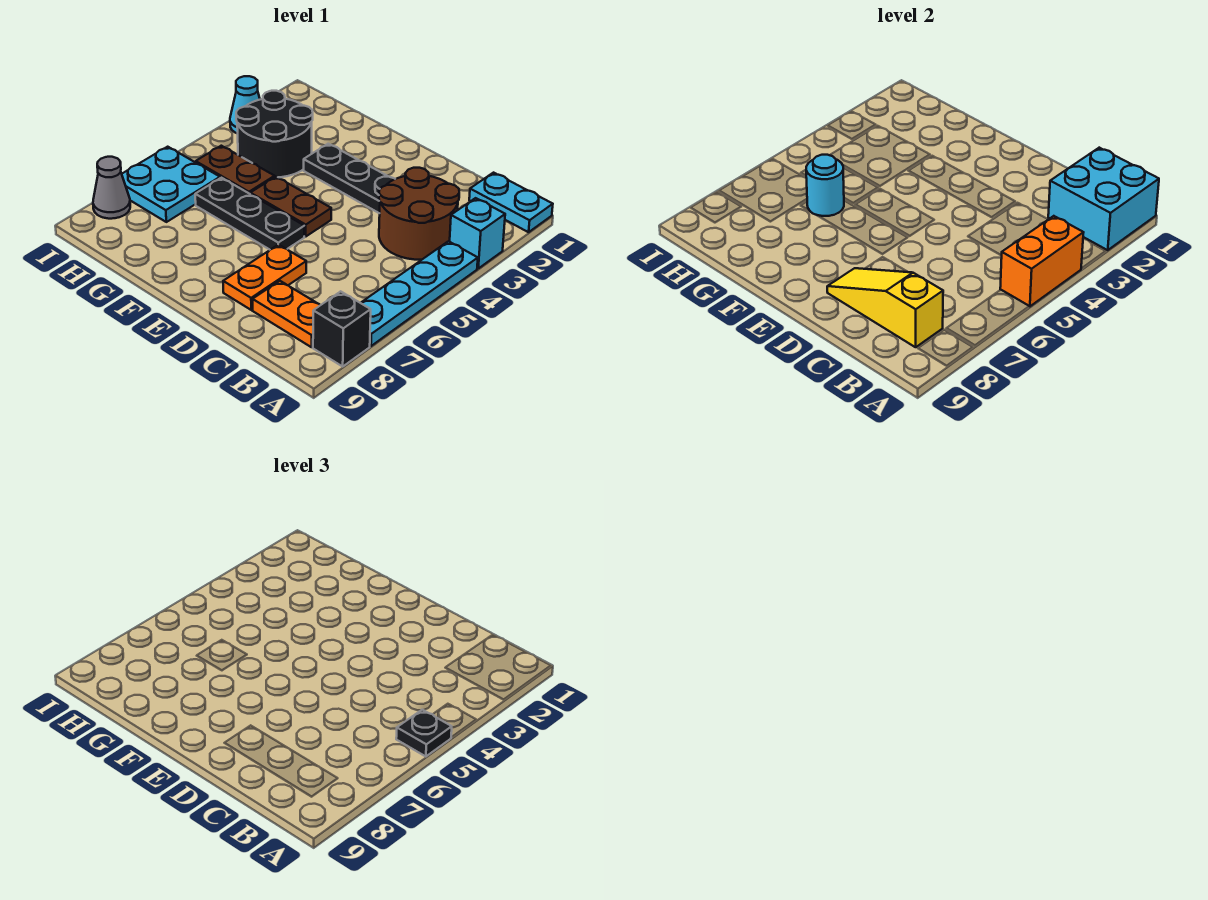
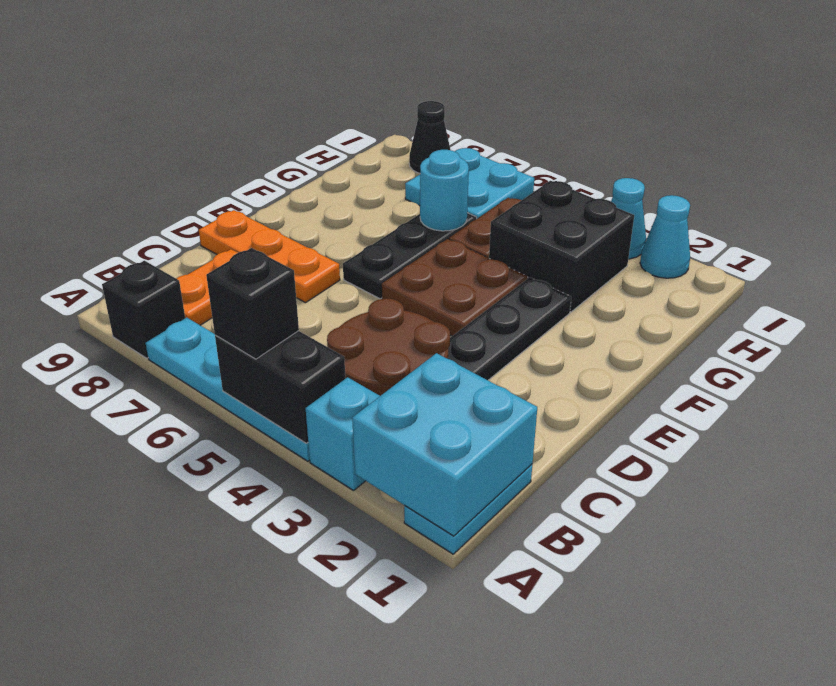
orange 1x2 brick [1000,216,1084,306] -> black 1x2 brick [215,331,346,443]
black 1x1 plate [396,710,452,756] -> black 1x1 brick [206,248,299,359]
yellow 1x3 slope [827,268,943,347] -> none
orange 1x2 plate [223,244,306,310] -> orange 1x3 plate [199,210,340,303]
brown 1x2 plate [250,177,331,236] -> brown 2x2 plate [382,239,527,336]
black 2x2 round brick [236,91,313,177] -> black 2x2 brick [489,181,634,312]
none -> cyan 1x1 cone [640,195,690,278]
grey 1x1 cone [93,157,130,219] -> black 1x1 cone [409,101,450,173]

